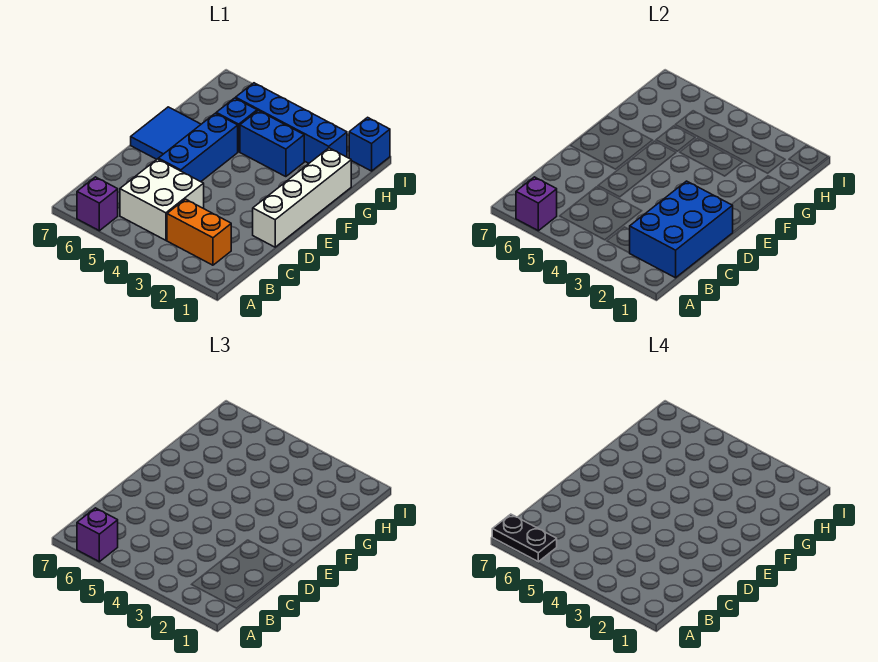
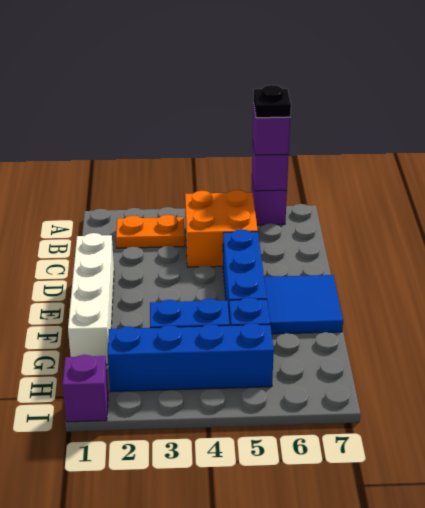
black 1x2 plate [492,514,557,562] -> black 1x1 plate [254,85,291,118]
blue 2x3 brick [630,181,733,278] -> none
orange 1x2 brick [167,199,231,265] -> orange 1x2 plate [116,215,185,248]
white 2x2 brick [120,159,204,240] -> orange 2x2 brick [185,190,258,267]
blue 1x1 brick [349,117,390,171] -> purple 1x1 brick [63,355,108,422]

